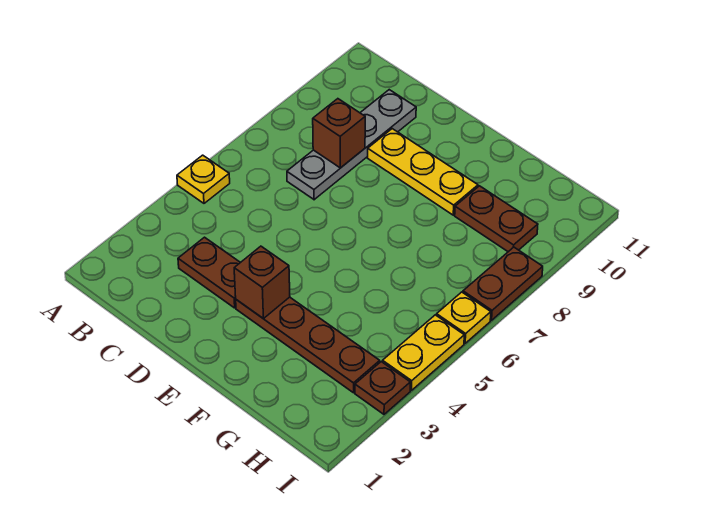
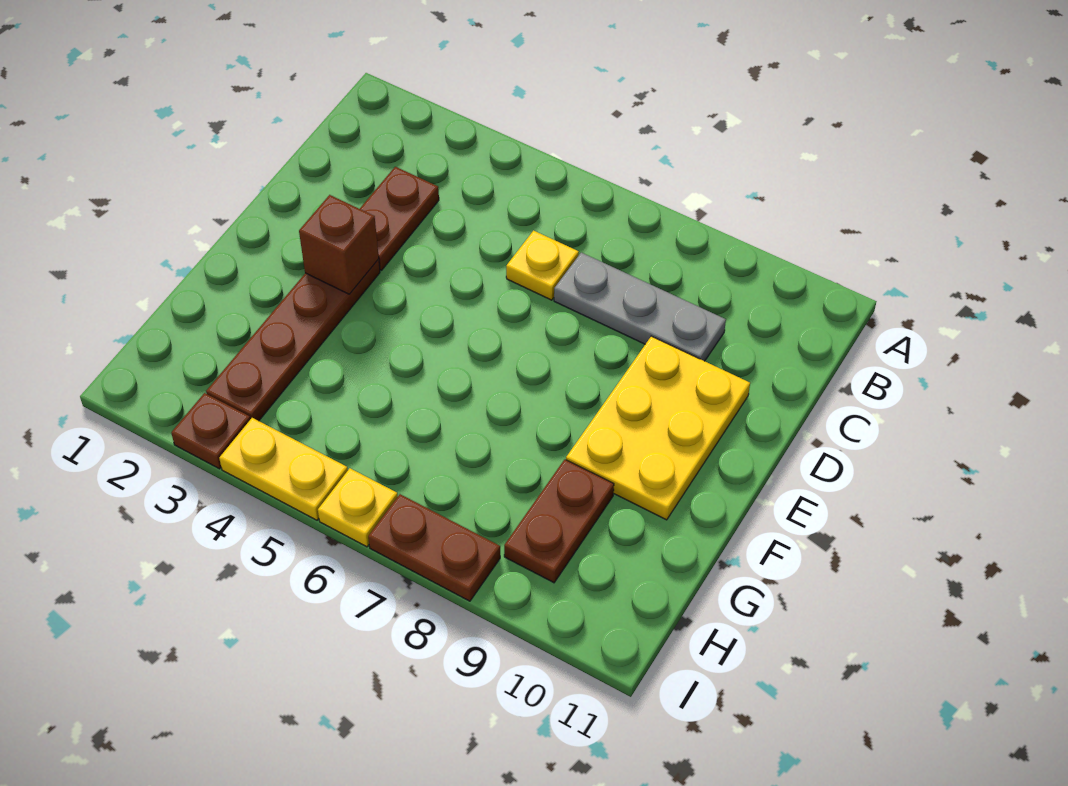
yellow 1x1 plate [177,155,230,203] -> yellow 1x1 plate moved to [506,231,579,300]
grey 1x4 plate [287,90,416,200] -> grey 1x3 plate [554,253,726,361]
brown 1x1 brick [313,99,365,168] -> none
yellow 1x3 plate [368,129,478,215] -> yellow 2x3 plate [566,336,750,520]

